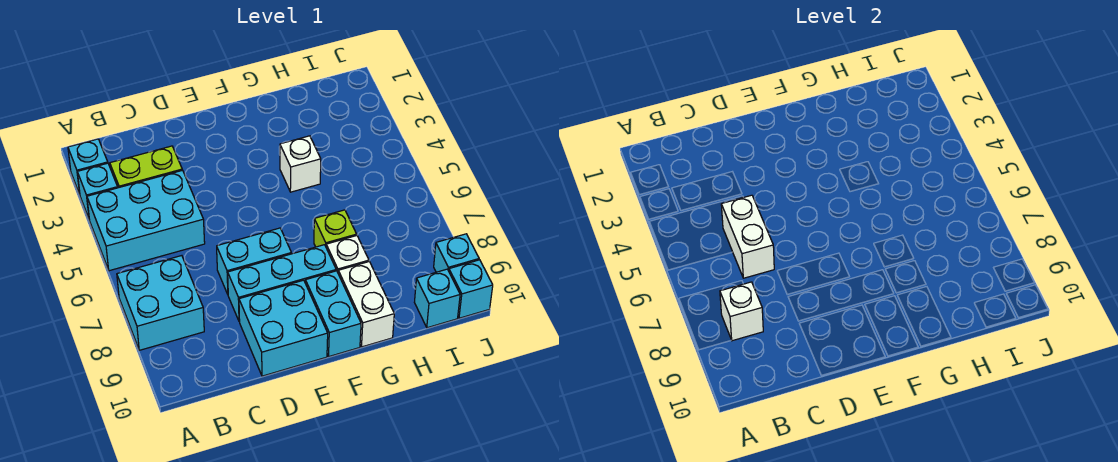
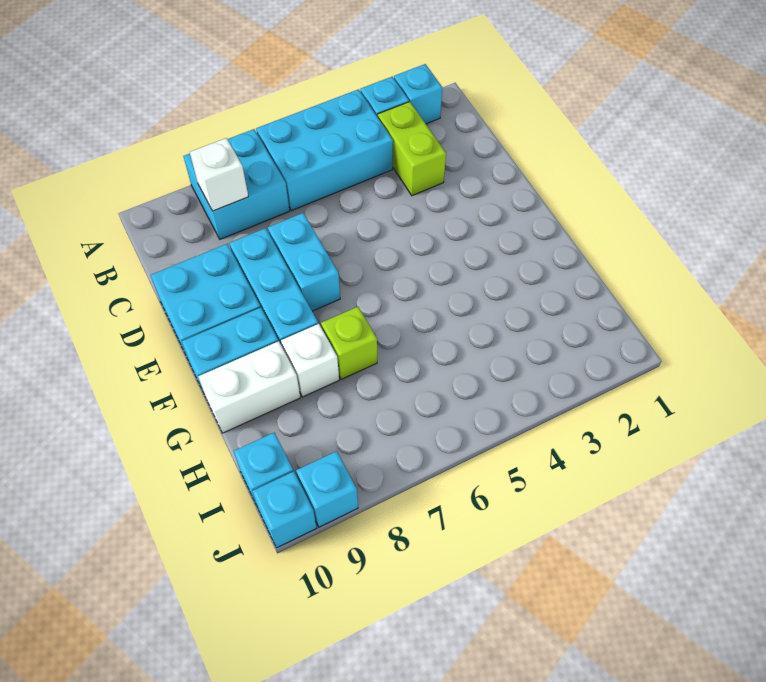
cyan 2x3 brick [87,170,205,271] -> cyan 2x3 brick turned to [256,89,393,211]
white 1x2 brick [721,195,774,278] -> none
white 1x1 brick [280,136,321,192] -> none

